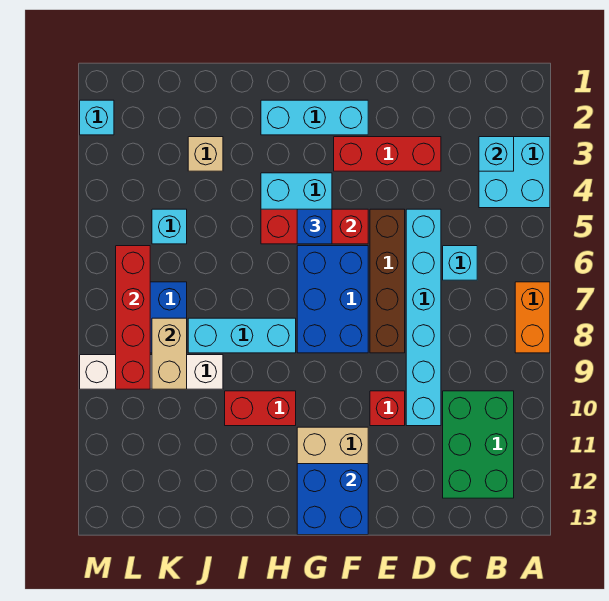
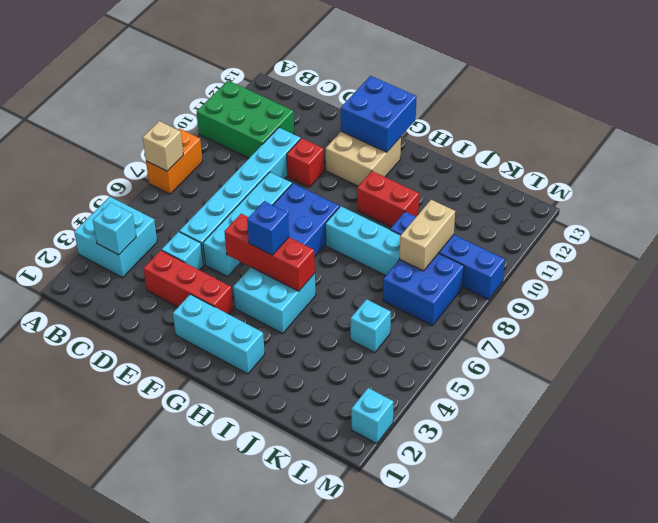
green 2x3 brick [443,391,514,498] -> green 2x3 brick turned to [197,81,294,158]
cyan 1x1 brick [443,246,477,280] -> cyan 1x1 brick moved to [162,232,203,270]
brown 1x4 brick [370,209,405,353] -> cyan 1x4 brick [203,172,292,277]
tan 1x1 brick [188,137,223,171] -> tan 1x1 brick moved to [143,121,183,171]
white 1x4 brick [80,355,223,389] -> blue 1x4 brick [390,212,505,300]
red 1x4 brick [116,246,150,389] -> none

